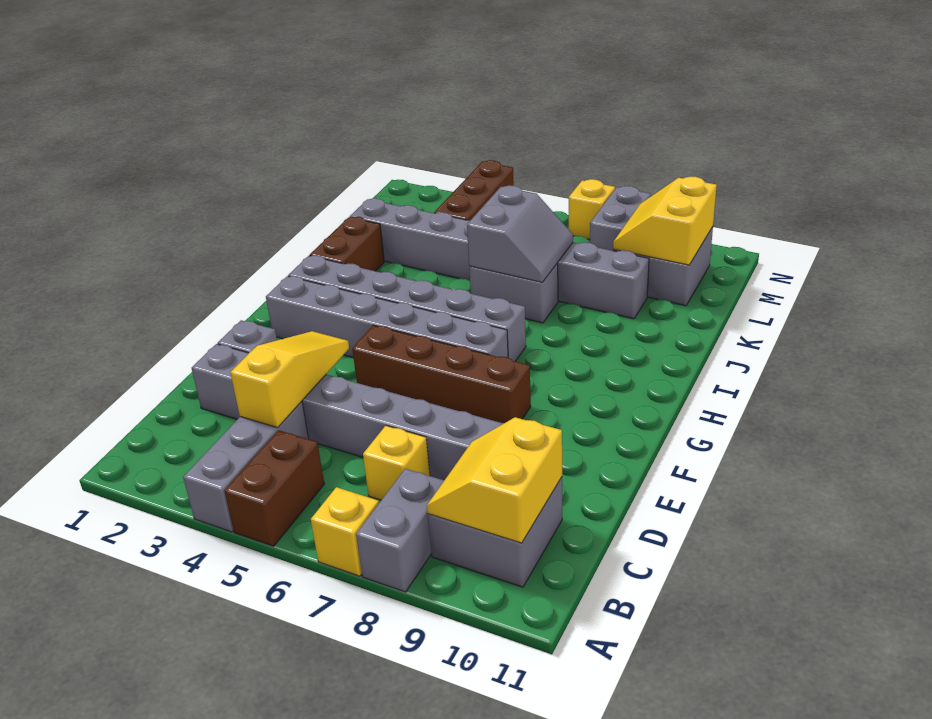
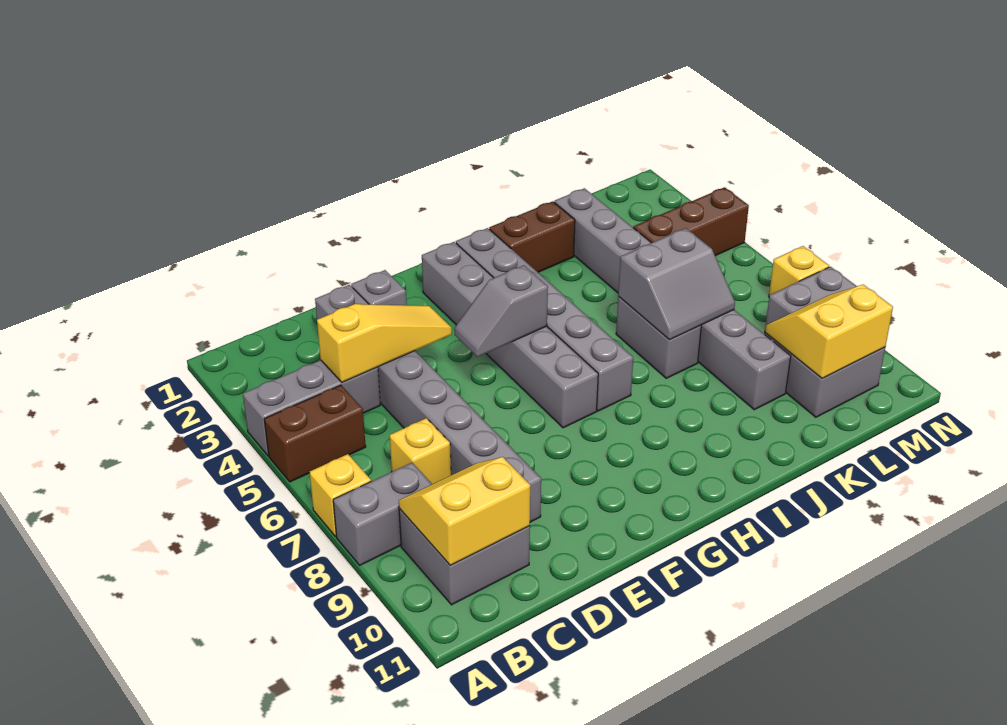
brown 1x4 brick [352,325,531,423] -> none
none -> grey 1x2 slope [454,265,548,357]

